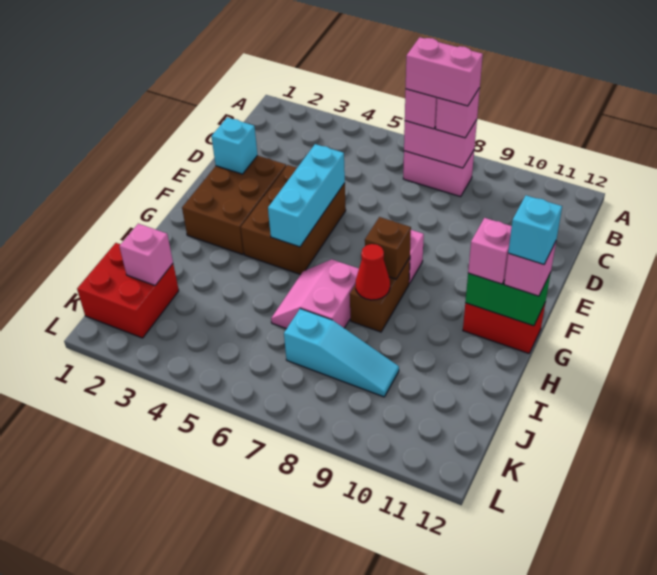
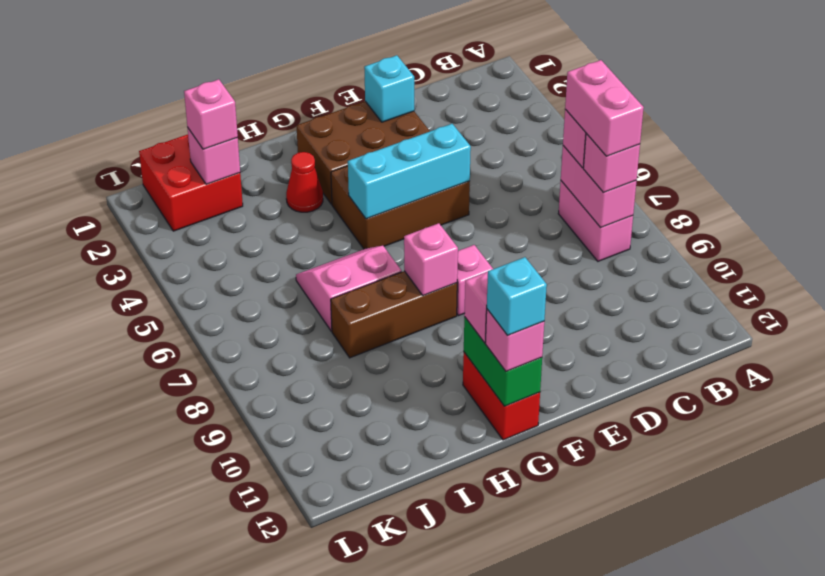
brown 1x2 brick [350,257,410,332] -> brown 1x3 brick [331,271,457,358]
brown 1x1 brick [365,217,411,279] -> pink 1x1 brick [404,223,458,296]
red 1x1 cone [356,244,390,300] -> red 1x1 cone moved to [286,152,323,212]
none -> pink 1x1 brick [184,79,238,149]
cyan 1x3 slope [284,309,399,397] -> none

